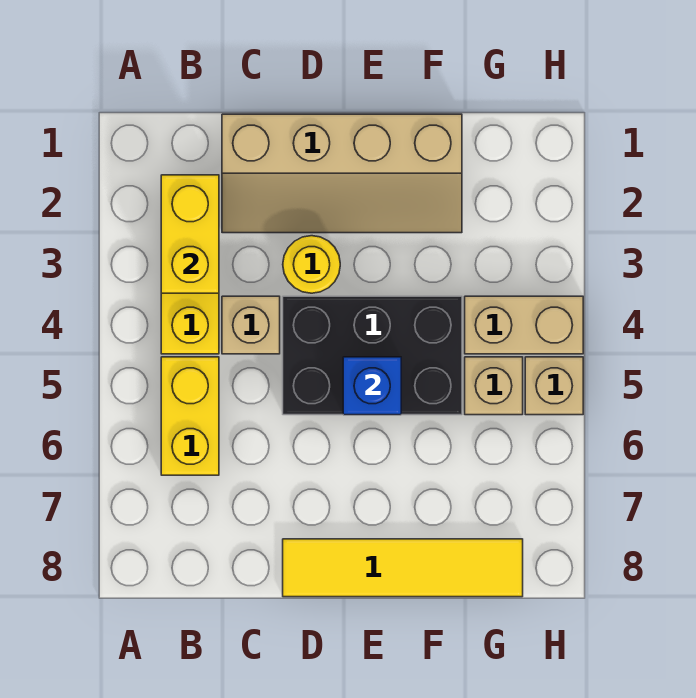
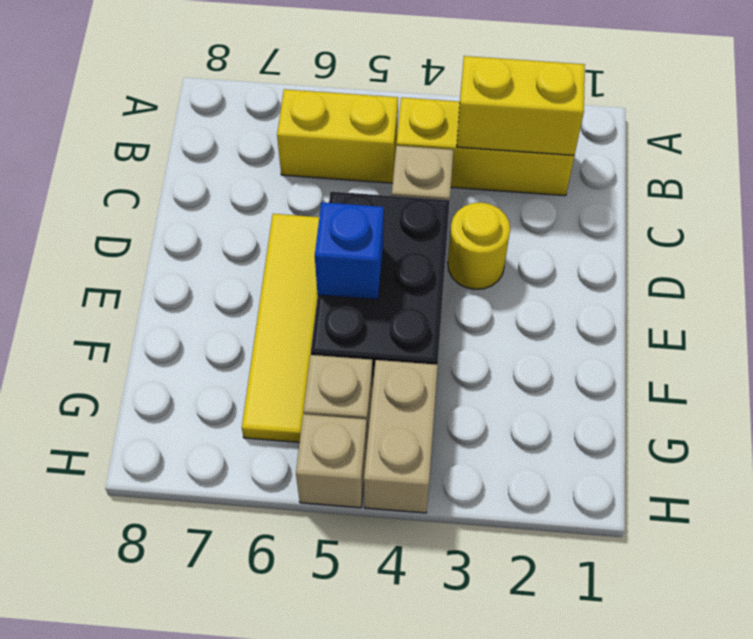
tan 2x4 slope [222,114,462,233] -> none
yellow 1x4 tile [283,539,523,597] -> yellow 1x4 tile moved to [242,214,319,442]

